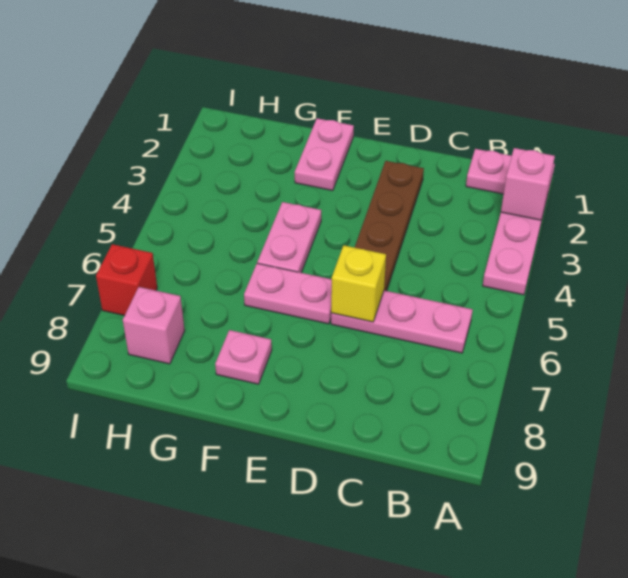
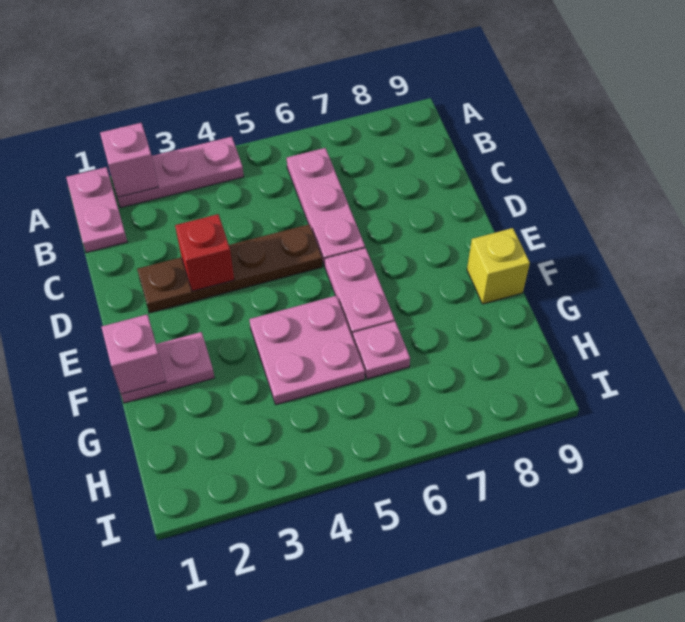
yellow 1x1 brick [331,245,386,322] -> yellow 1x1 brick moved to [467,228,530,304]
pink 1x2 plate [257,202,321,273] -> pink 2x2 plate [249,296,365,405]
pink 1x1 plate [215,330,272,384] -> pink 1x1 plate moved to [353,321,410,379]
pink 1x1 brick [123,287,185,364] -> pink 1x1 brick moved to [102,314,166,394]
red 1x1 brick [96,244,157,316] -> red 1x1 brick moved to [175,214,234,291]

